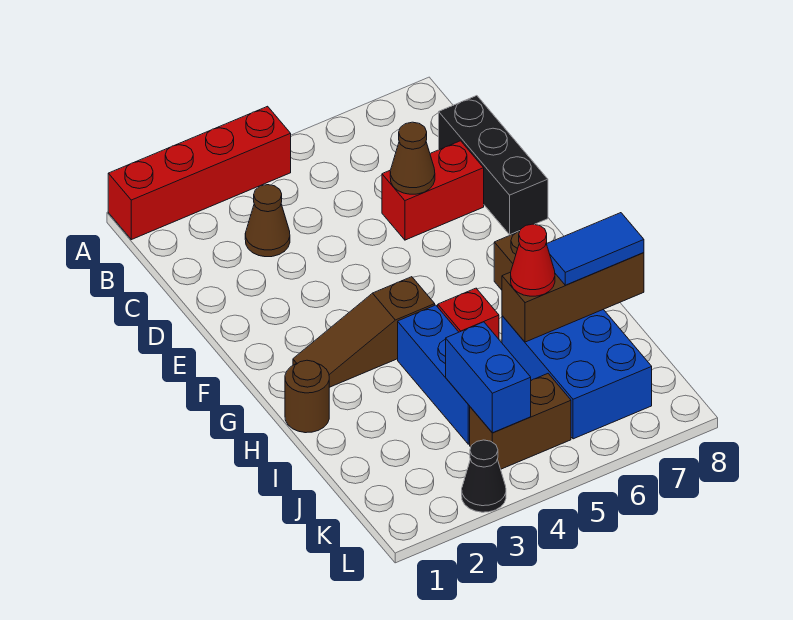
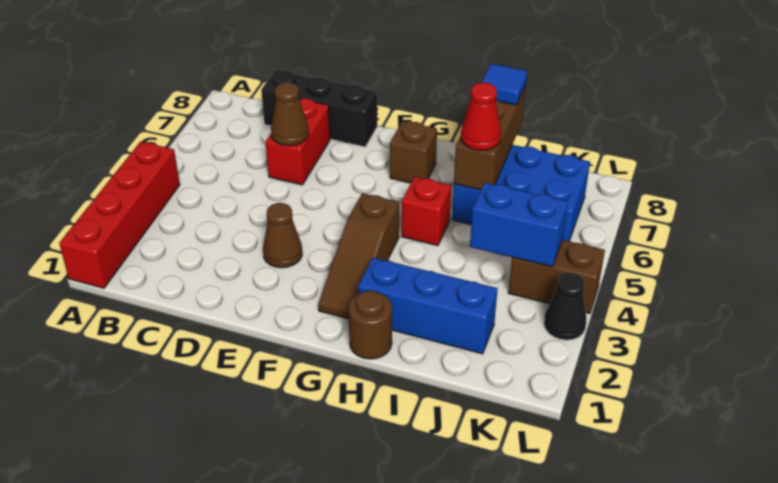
brown 1x1 cone [245,185,290,257] -> brown 1x1 cone moved to [263,203,302,268]
blue 1x3 brick [398,305,470,444] -> blue 1x3 brick moved to [358,258,498,354]
blue 1x2 tile [547,213,644,285] -> blue 1x1 tile [481,64,527,105]
brown 1x2 brick [470,374,571,469] -> brown 1x2 brick turned to [508,240,605,314]

